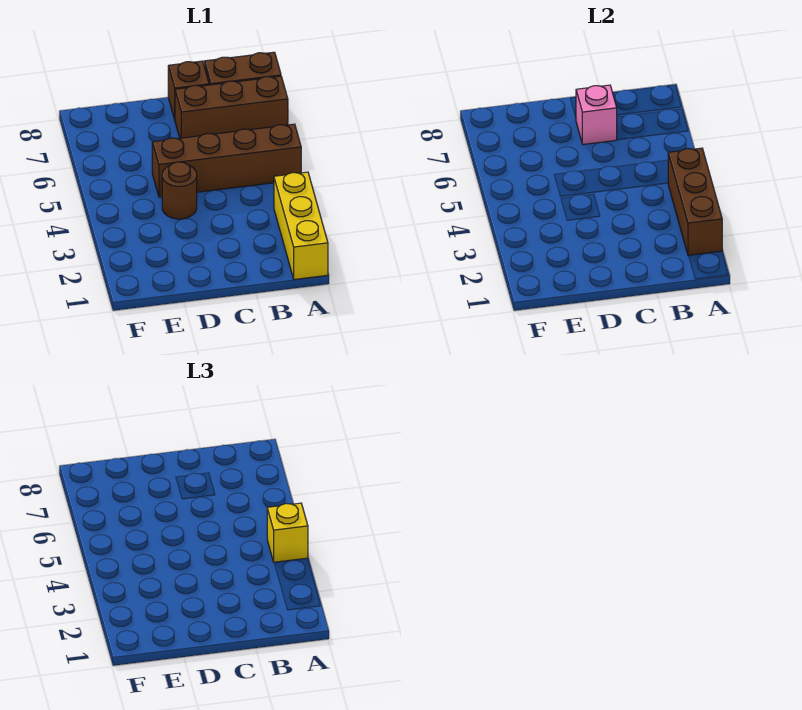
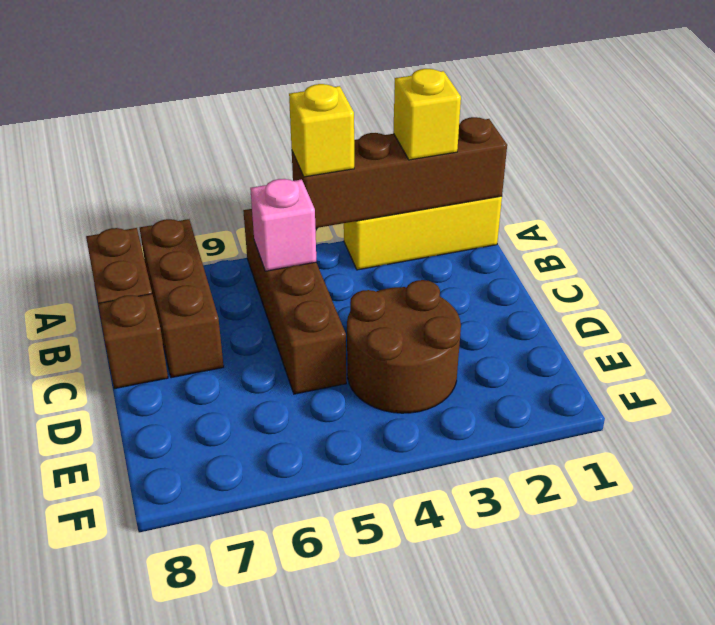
brown 1x3 brick [668,148,722,256] -> brown 1x4 brick [292,117,507,228]
none -> yellow 1x1 brick [393,69,461,160]
pink 1x1 brick [576,85,617,144] -> pink 1x1 brick moved to [250,179,316,271]
brown 1x1 round brick [162,162,197,219] -> brown 2x2 round brick [347,280,461,413]

